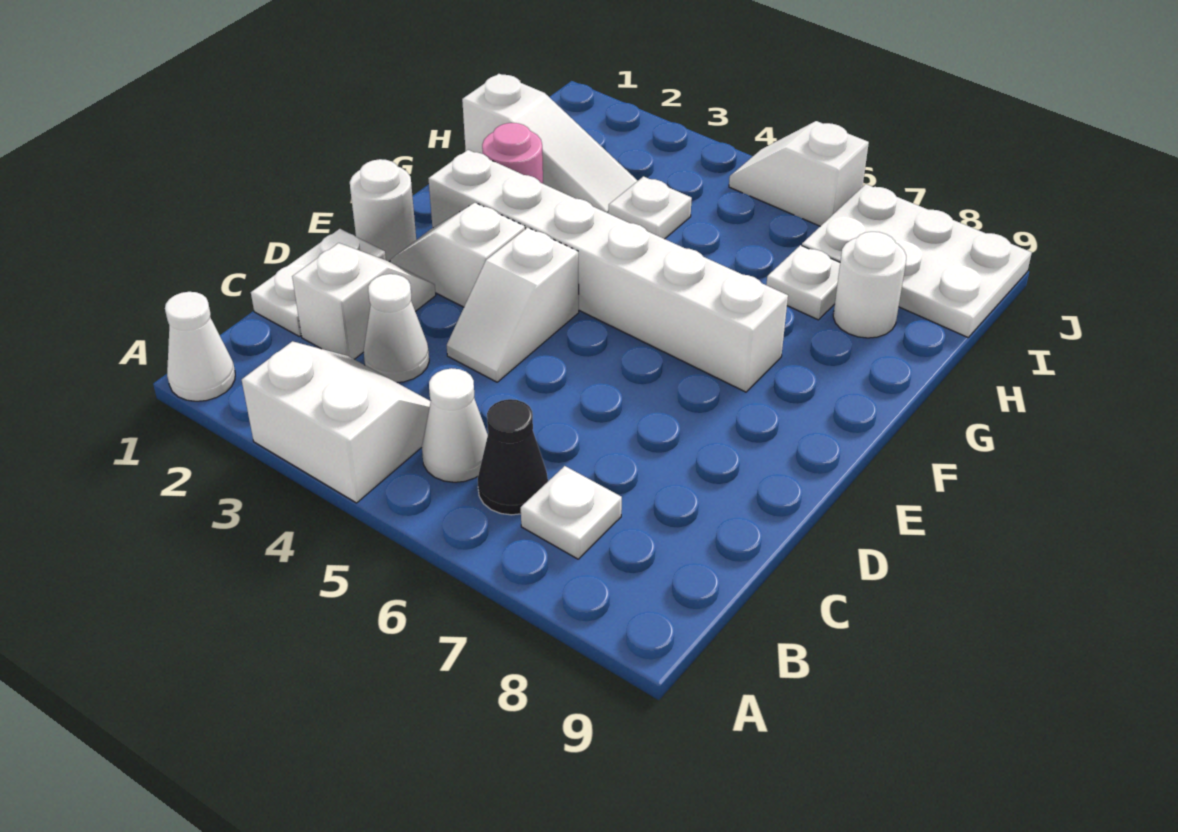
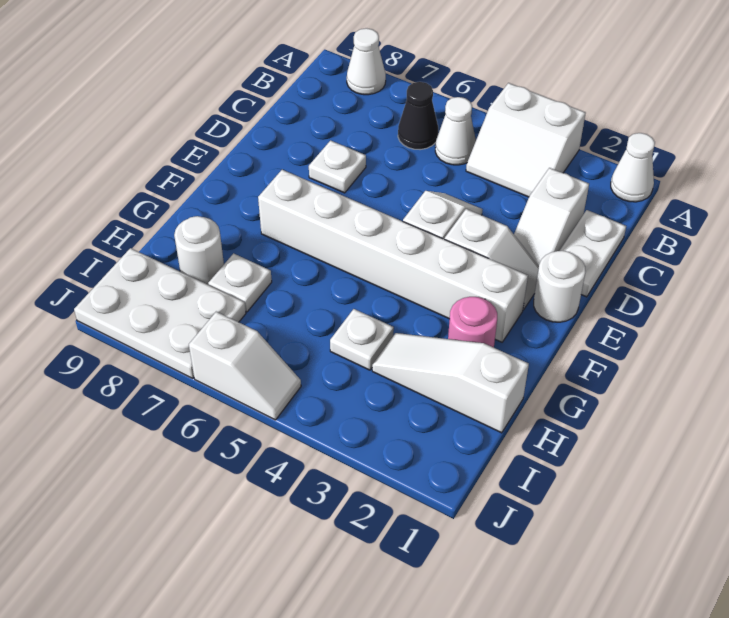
white 1x1 plate [521,466,622,559] -> white 1x1 plate moved to [309,140,366,193]
white 1x1 cone [364,274,429,382] -> white 1x1 cone moved to [347,28,386,95]

